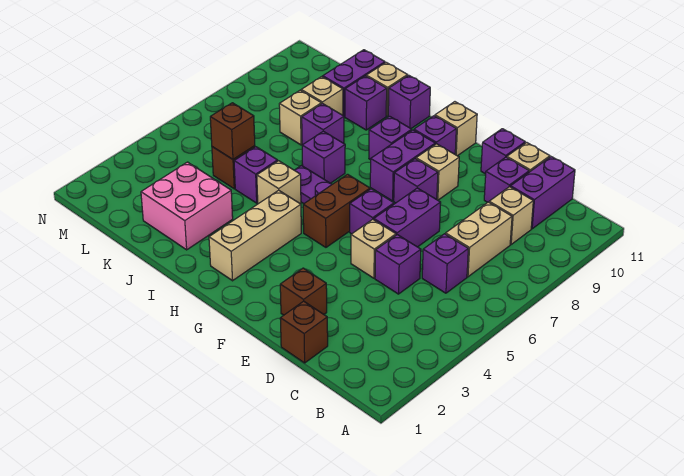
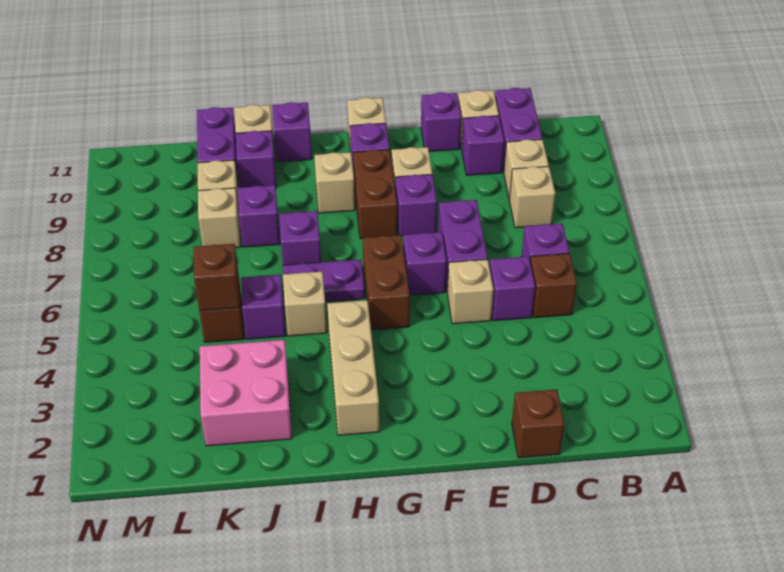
tan 1x2 brick [446,202,512,277] -> tan 1x1 brick [509,166,555,228]
brown 1x1 brick [280,268,327,315] -> brown 1x1 brick moved to [530,254,577,318]
purple 1x2 brick [370,130,435,201] -> brown 1x2 brick [353,150,397,239]
purple 1x1 brick [369,116,412,160] -> tan 1x1 brick [314,152,355,213]

